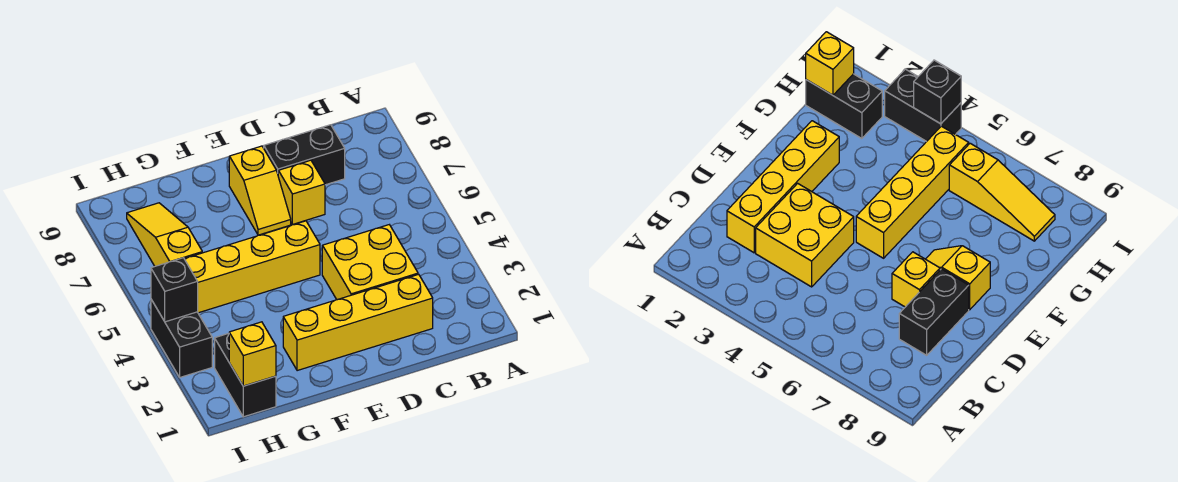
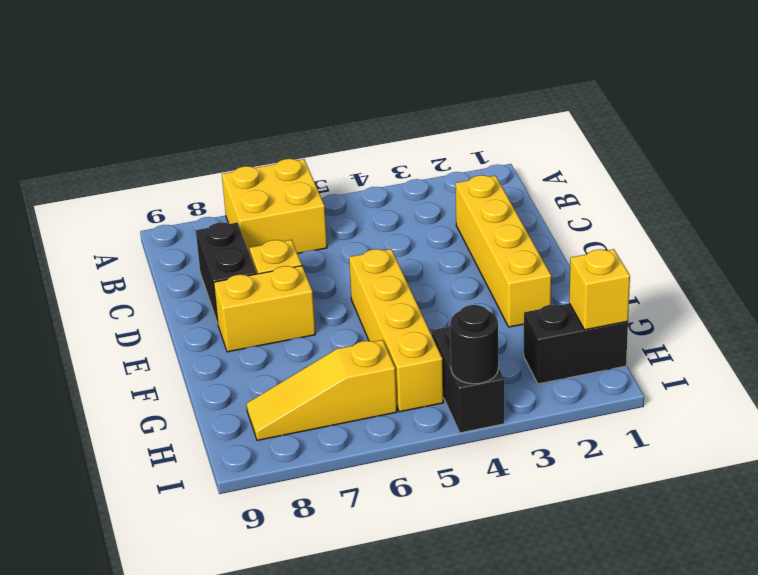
yellow 2x2 brick [322,225,418,300] -> yellow 2x2 brick moved to [222,159,327,254]
yellow 1x2 slope [229,146,291,235] -> yellow 1x2 brick [214,266,315,352]
black 1x2 brick [151,300,212,377] -> black 1x2 brick turned to [432,326,504,433]
black 1x1 brick [151,258,198,322] -> black 1x1 round brick [450,305,498,384]

